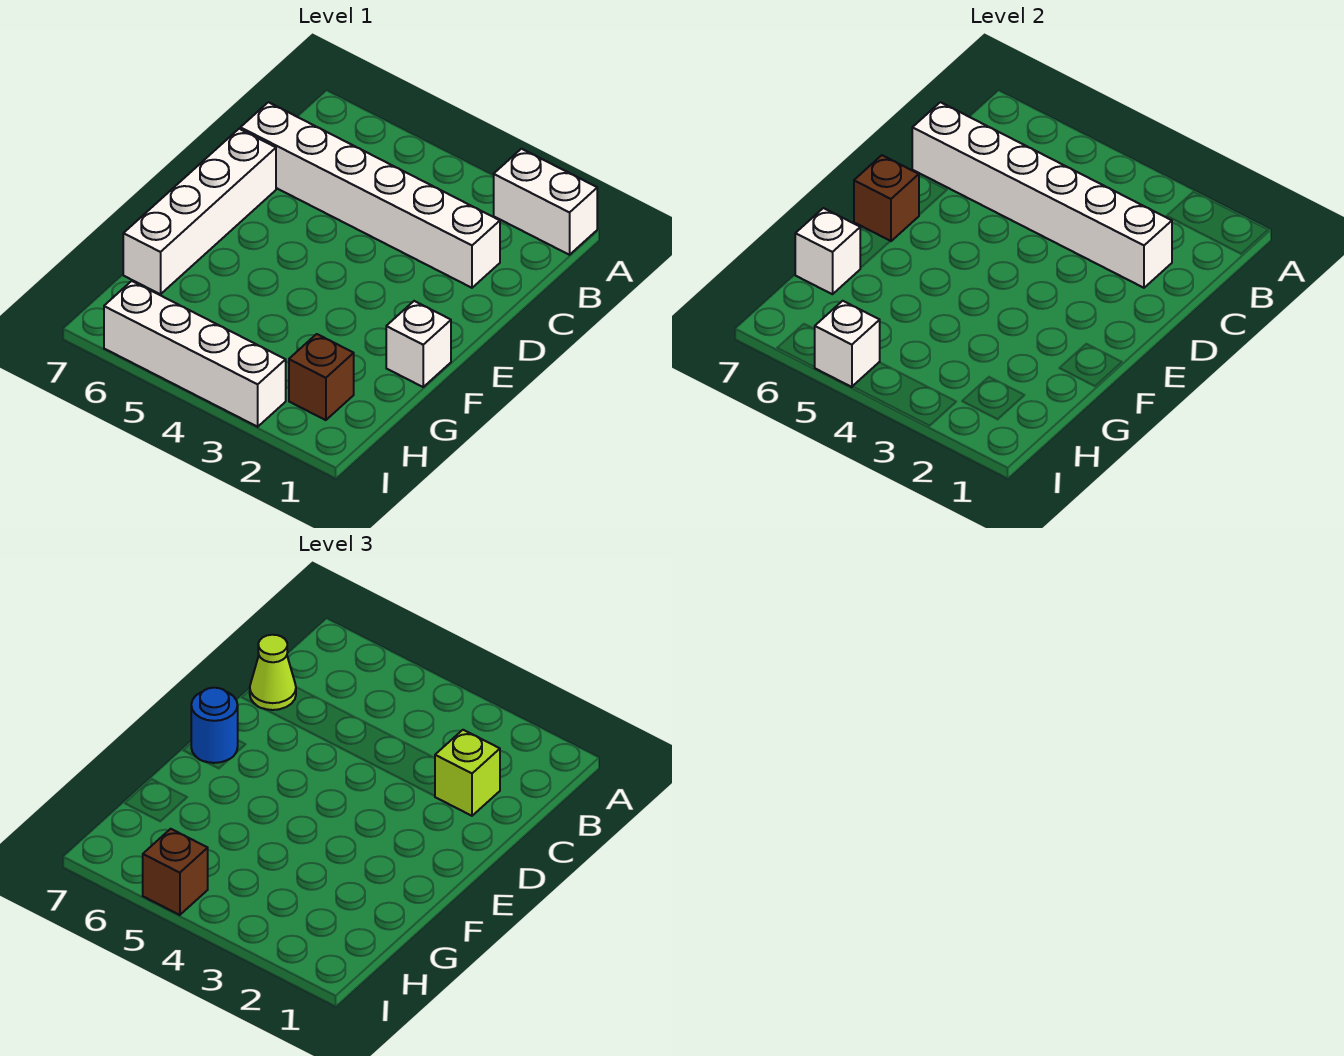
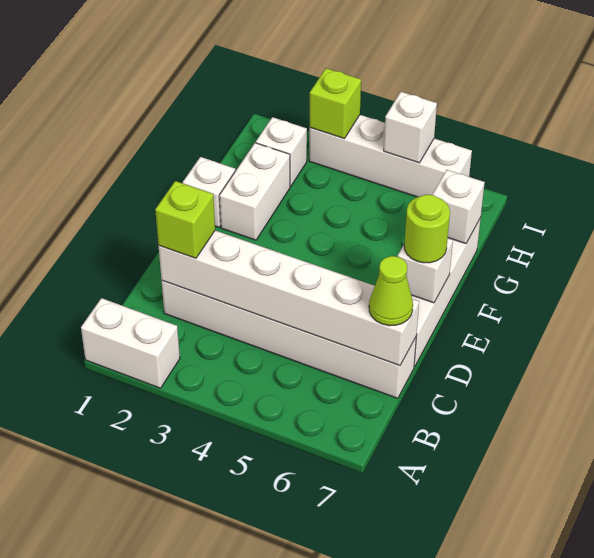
brown 1x1 brick [854,155,919,241] -> white 1x1 brick [398,238,453,303]
blue 1x1 round brick [191,688,238,763] -> lime 1x1 round brick [404,195,450,263]
none -> white 1x2 brick [220,143,290,240]
brown 1x1 brick [289,334,354,420] -> white 1x1 brick [256,117,307,187]
none -> lime 1x1 brick [309,68,361,139]
brown 1x1 brick [143,829,208,915] -> none

